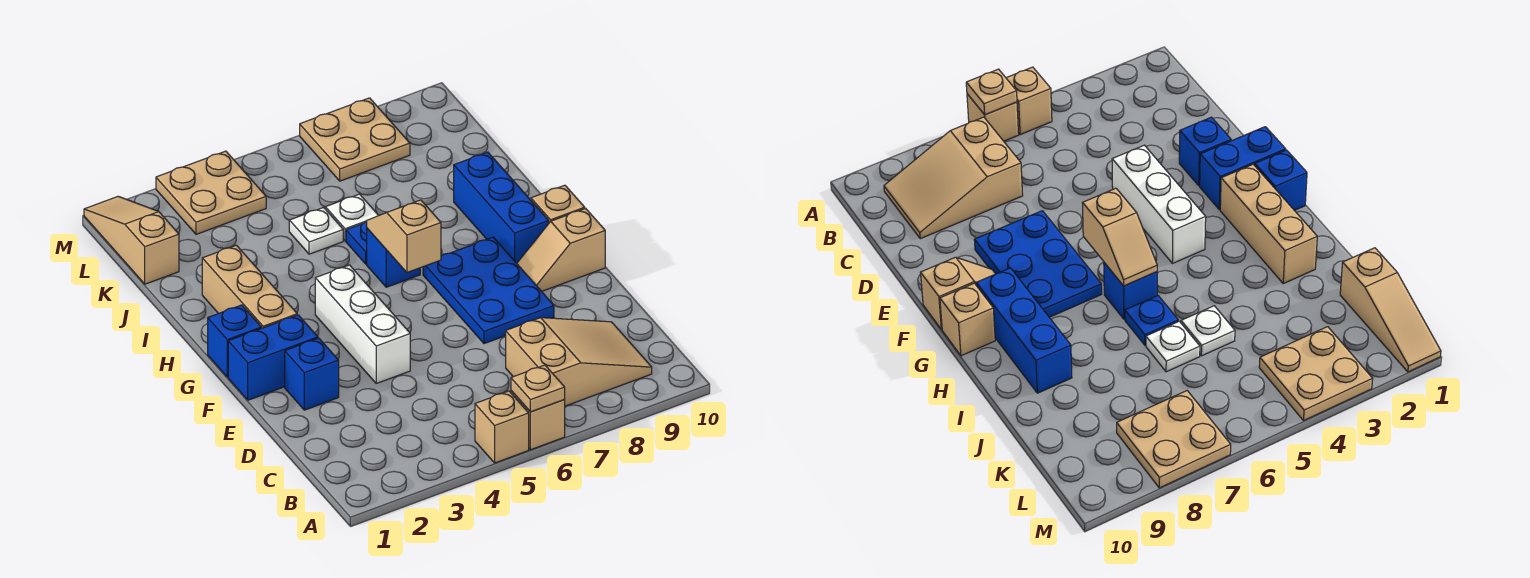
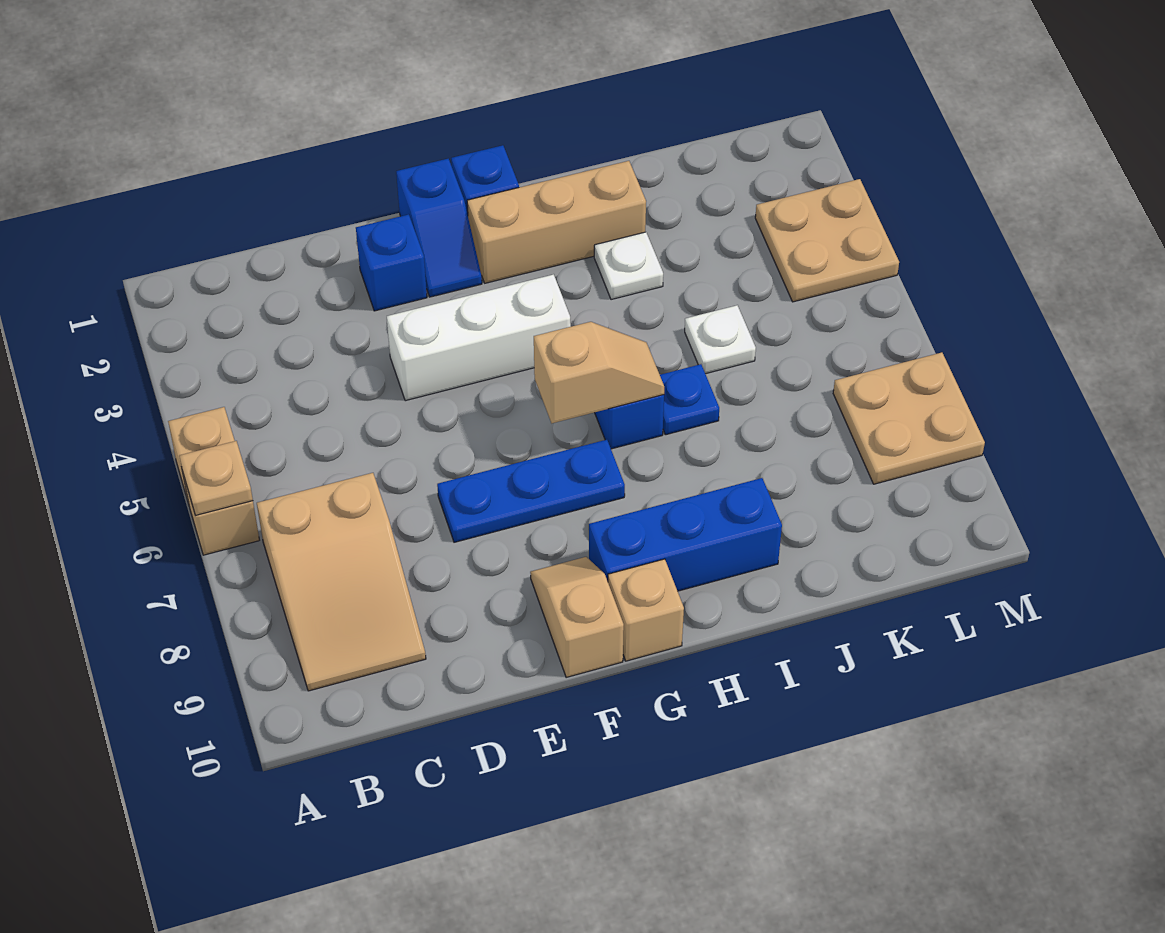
blue 2x3 plate [423,237,554,344] -> blue 1x3 plate [437,440,625,542]
blue 1x2 brick [228,315,318,400] -> blue 1x2 slope [396,159,482,297]
white 1x1 plate [325,194,379,241] -> white 1x1 plate moved to [594,232,663,300]
tan 1x3 slope [84,196,179,284] -> none

